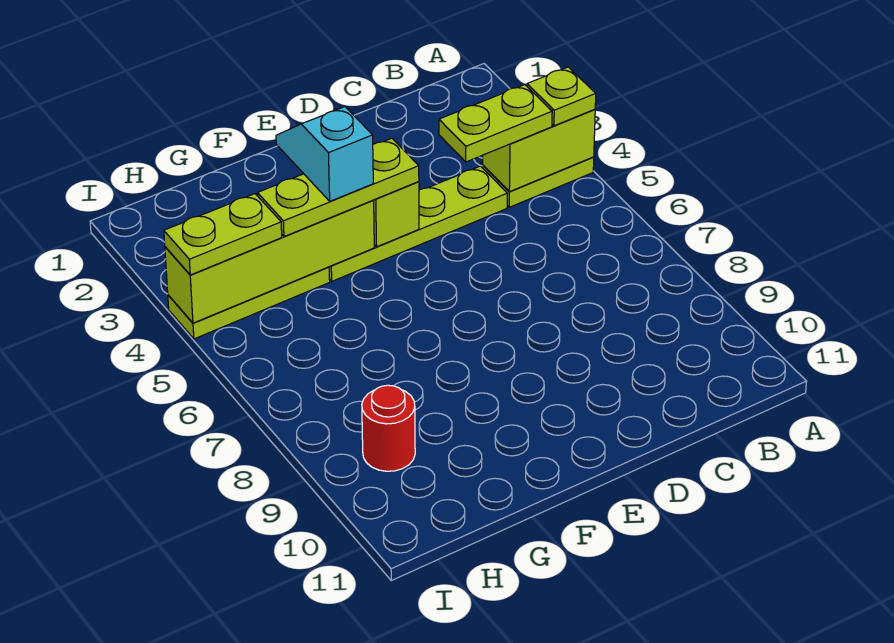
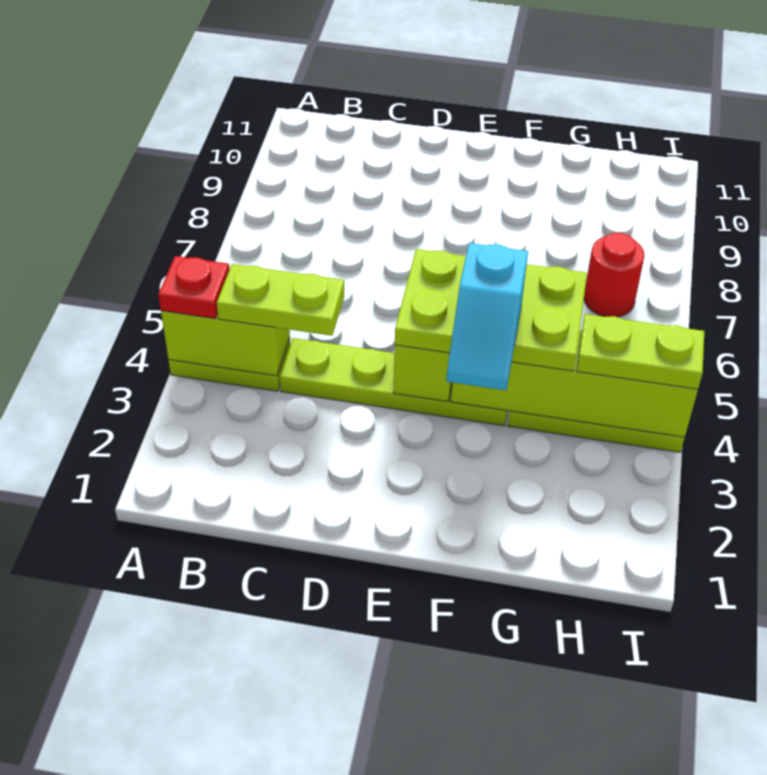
lime 1x1 plate [527,67,596,126] -> red 1x1 plate [158,256,230,319]
lime 1x3 plate [257,138,419,237] -> lime 2x3 plate [395,249,587,371]
red 1x1 round brick [362,385,415,471] -> red 1x1 round brick moved to [584,233,644,317]

